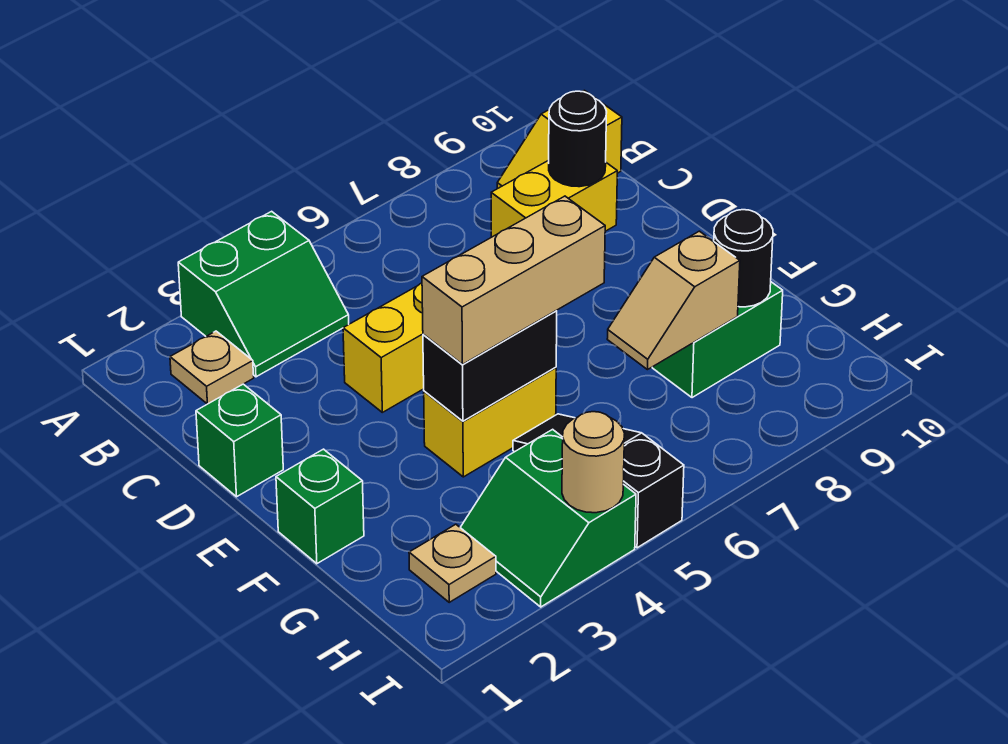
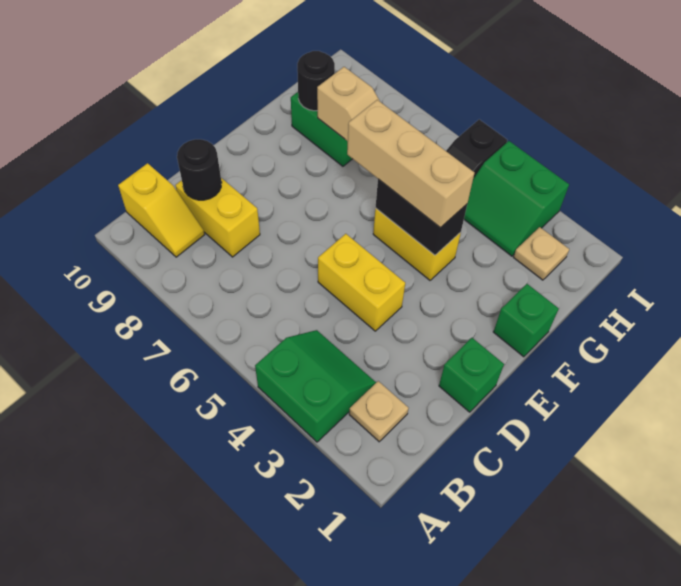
green 2x2 slope [460,429,636,607] -> green 2x2 slope turned to [464,141,569,256]
tan 1x1 round brick [562,412,625,513] -> none

